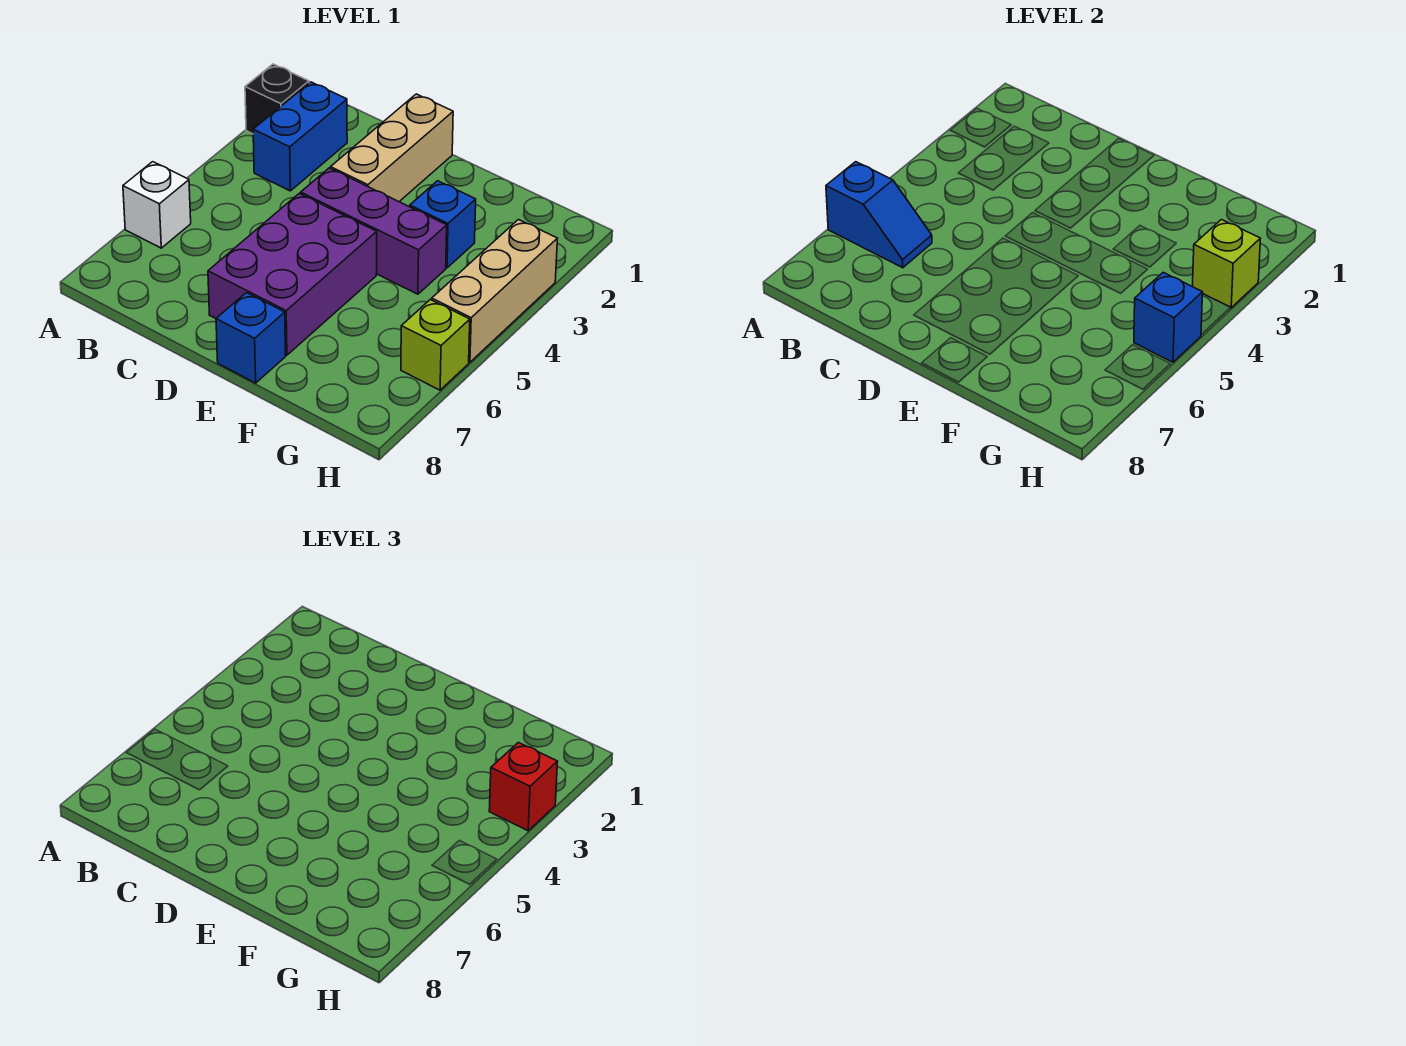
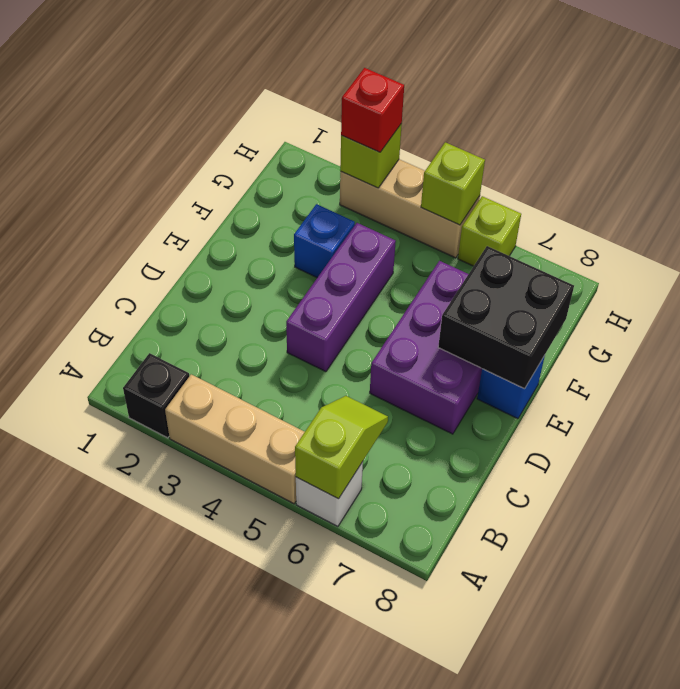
blue 1x2 slope [826,162,932,268] -> lime 1x2 slope [295,396,388,499]
blue 1x2 brick [253,82,347,191] -> none
tan 1x3 brick [331,94,453,202] -> tan 1x3 brick moved to [165,374,304,504]
purple 2x3 brick [208,193,377,355] -> purple 2x3 brick turned to [370,261,482,434]
none -> black 2x2 brick [438,246,574,389]
blue 1x1 brick [1134,272,1203,362] -> lime 1x1 brick [421,142,485,225]

